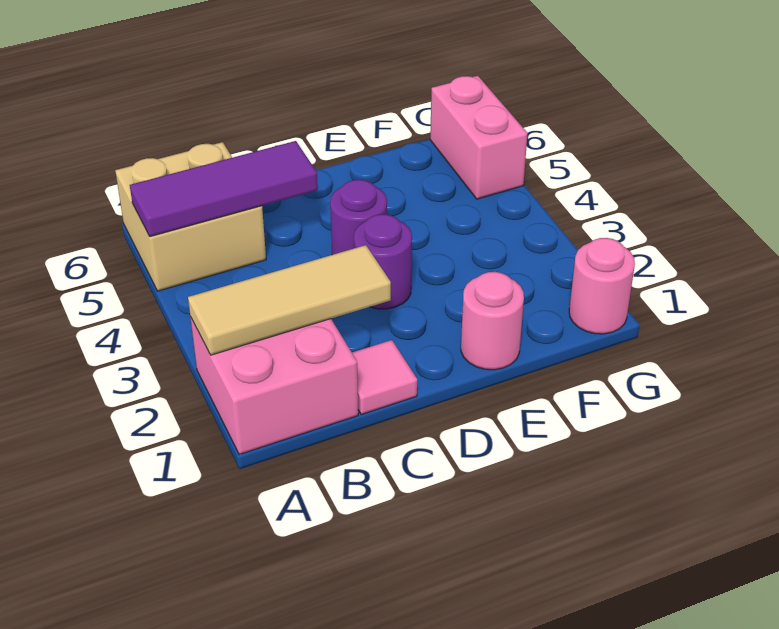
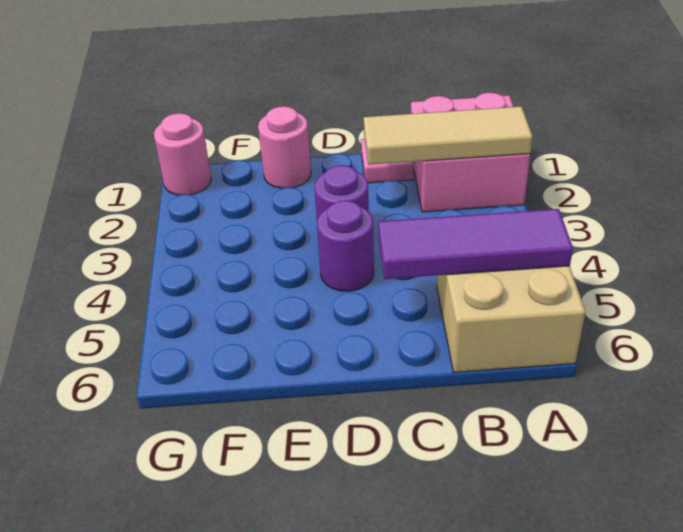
pink 1x2 brick [430,76,528,199] -> none

